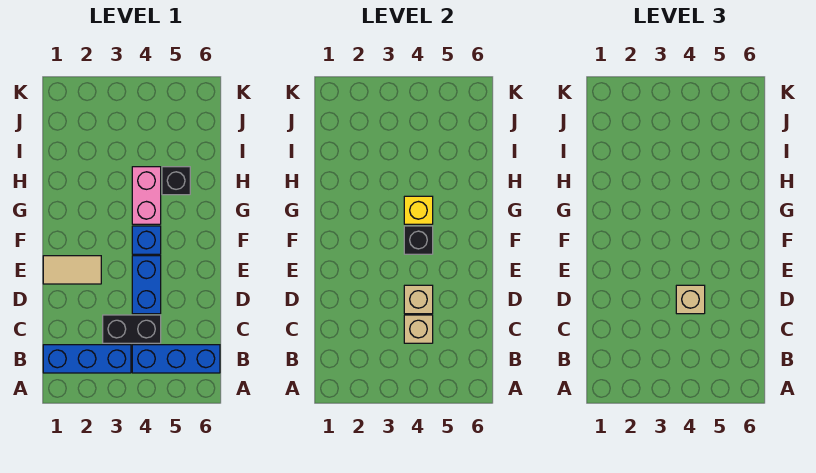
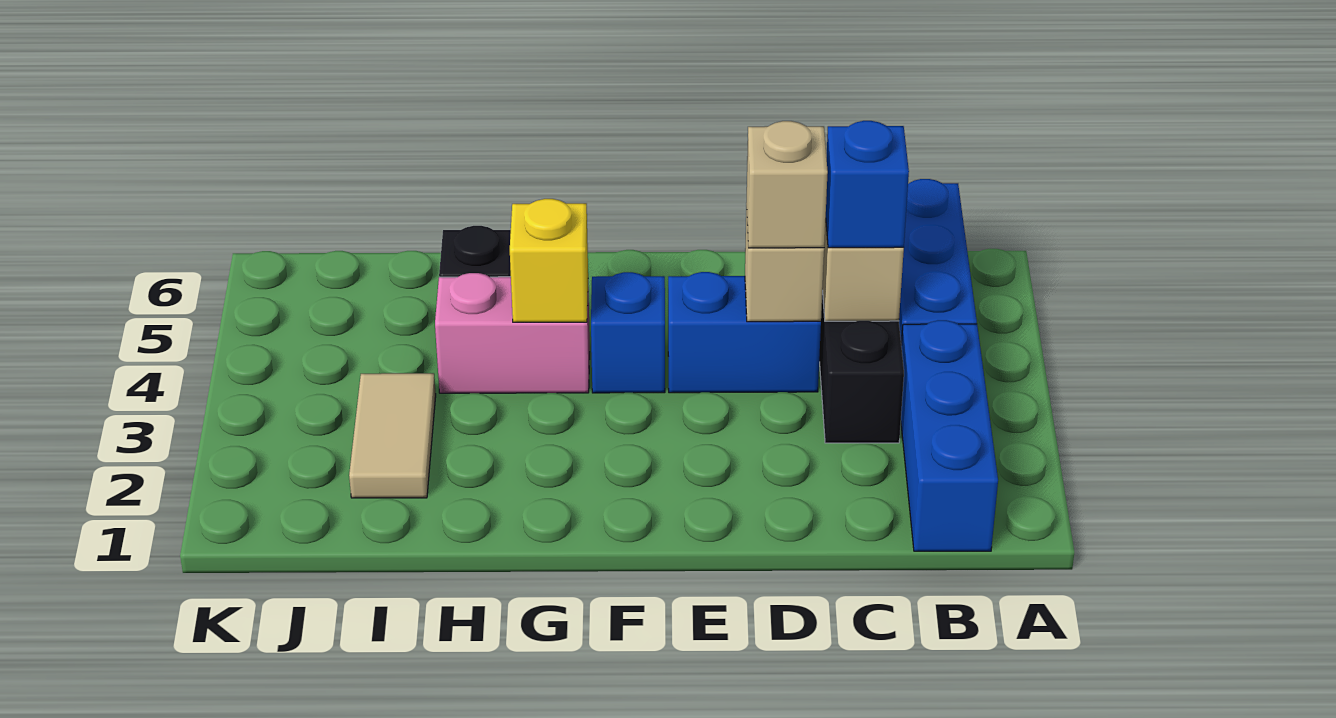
none -> blue 1x1 brick [826,121,909,248]
tan 1x2 tile [43,256,101,284] -> tan 1x2 tile moved to [349,373,436,498]
black 1x1 brick [404,226,433,254] -> none

